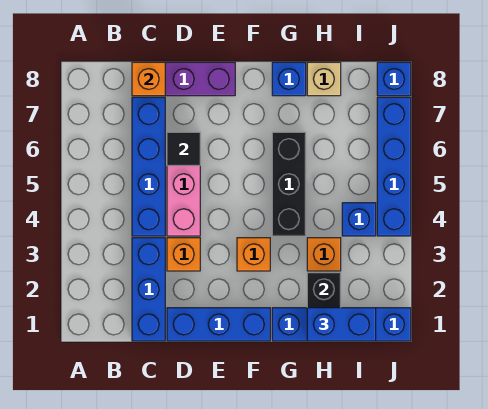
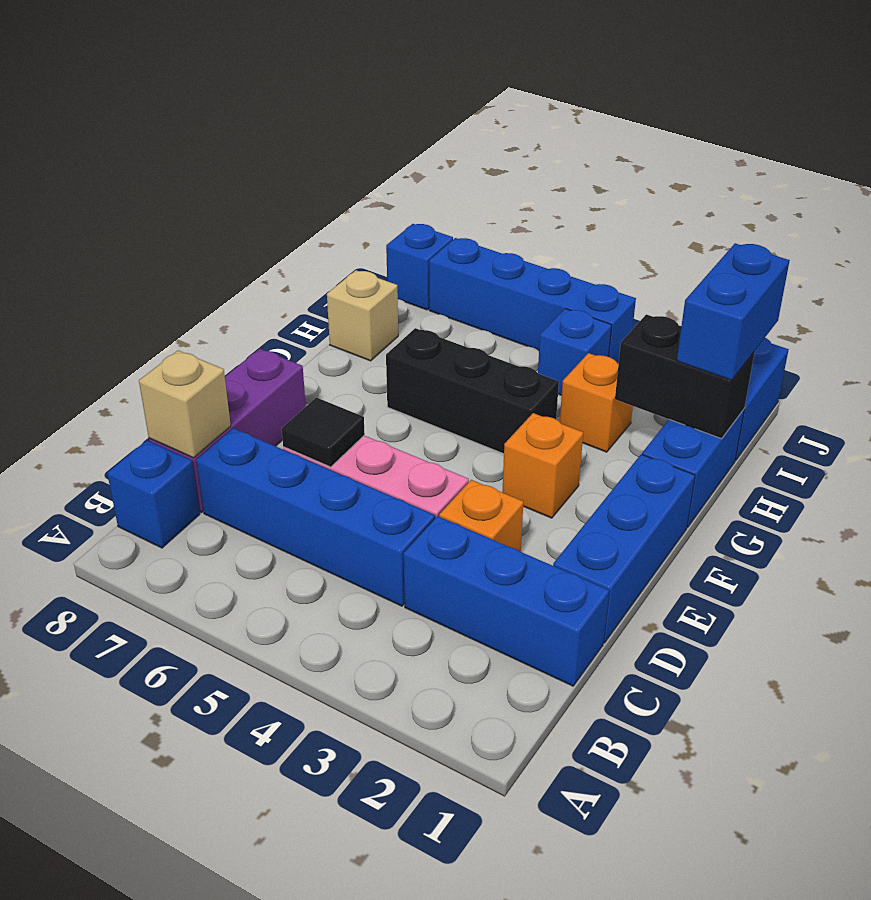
orange 1x1 brick [132,62,165,96] -> tan 1x1 brick [139,350,231,458]
blue 1x1 brick [272,62,306,96] -> blue 1x1 brick moved to [107,440,200,548]

